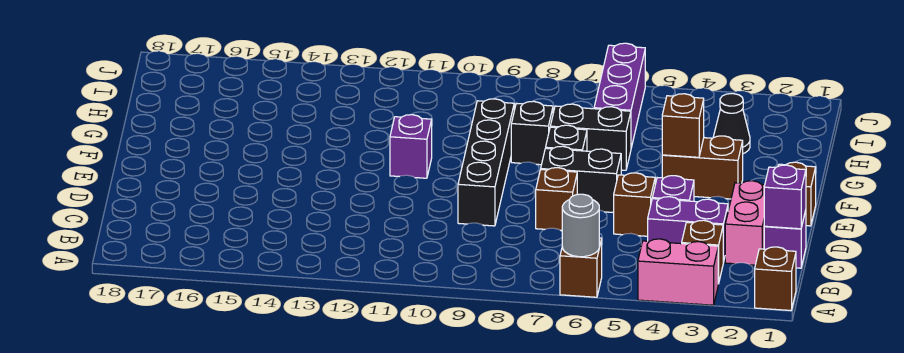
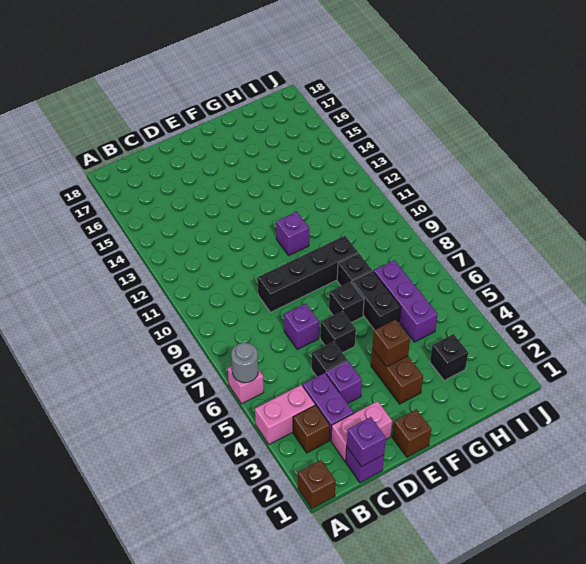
pink 1x2 brick [638,239,718,305] -> pink 1x2 brick turned to [255,385,315,444]
brown 1x1 brick [560,238,602,297] -> pink 1x1 brick [228,366,264,404]
brown 1x1 brick [614,173,655,236] -> black 1x1 brick [312,342,348,377]
brown 1x1 brick [536,168,577,230] -> purple 1x1 brick [284,304,319,349]
black 1x2 brick [541,146,621,213] -> black 1x1 brick [320,311,356,353]
black 1x1 cone [713,94,750,154] -> black 1x1 brick [430,334,468,380]
purple 1x3 brick [594,43,645,148] -> purple 1x3 brick turned to [374,260,438,342]

